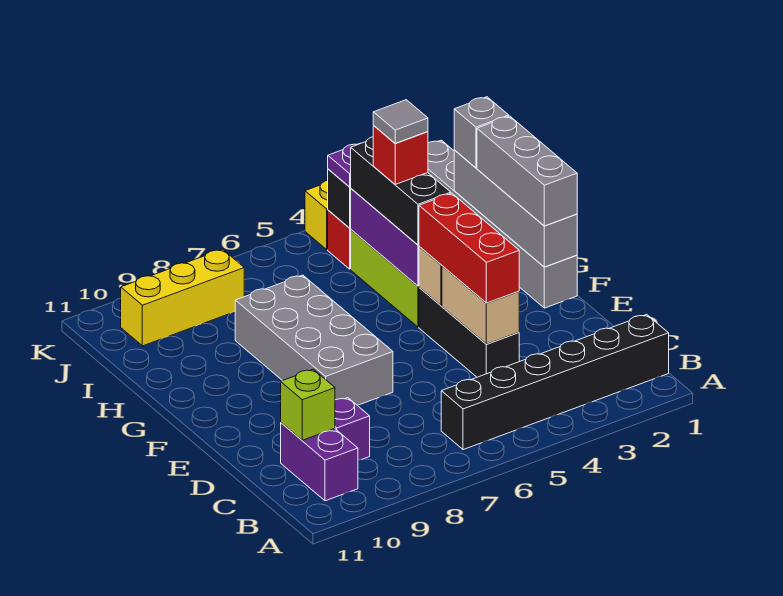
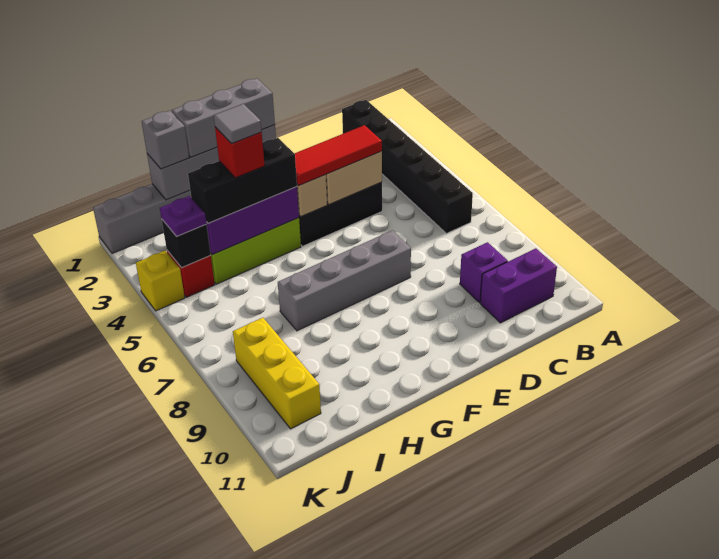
lime 1x1 brick [281,369,335,440] -> none
red 1x3 brick [419,193,519,303] -> red 1x3 tile [294,125,382,186]
grey 2x4 brick [235,275,393,405] -> grey 1x4 brick [278,230,411,331]

